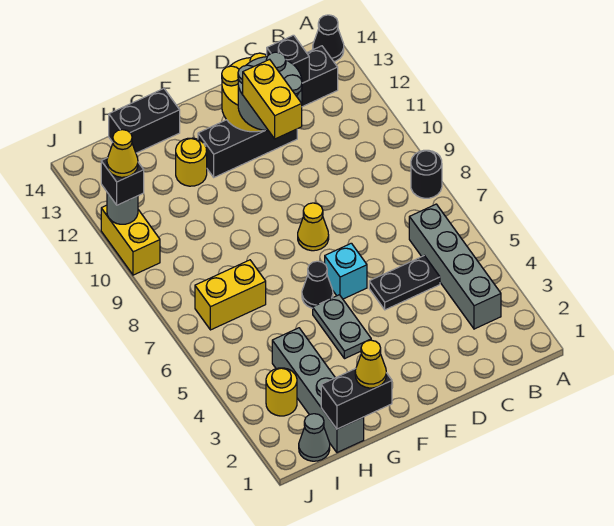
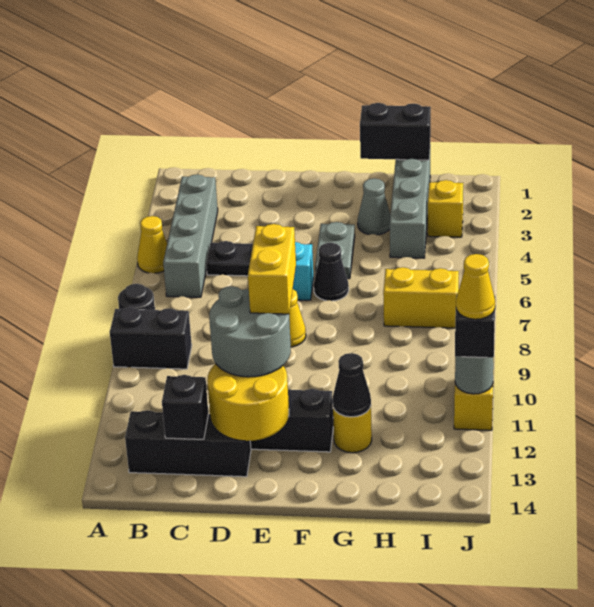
black 1x1 cone [313,15,344,61] -> black 1x1 cone moved to [333,353,371,417]
yellow 1x1 cone [355,340,386,388] -> yellow 1x1 cone moved to [137,216,167,273]
black 1x2 brick [109,89,180,153] -> black 1x2 brick moved to [110,307,192,369]
grey 1x1 cone [299,414,330,461] -> grey 1x1 cone moved to [358,178,390,235]
yellow 1x1 round brick [266,368,297,416] -> yellow 1x1 brick [428,180,463,237]

